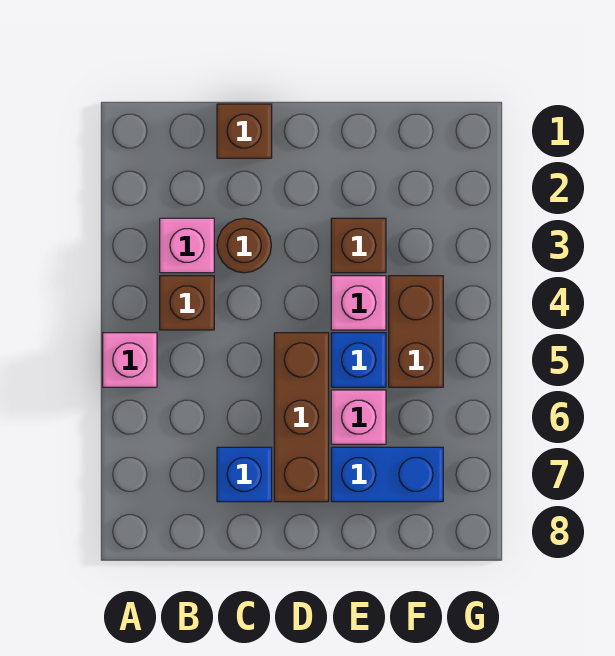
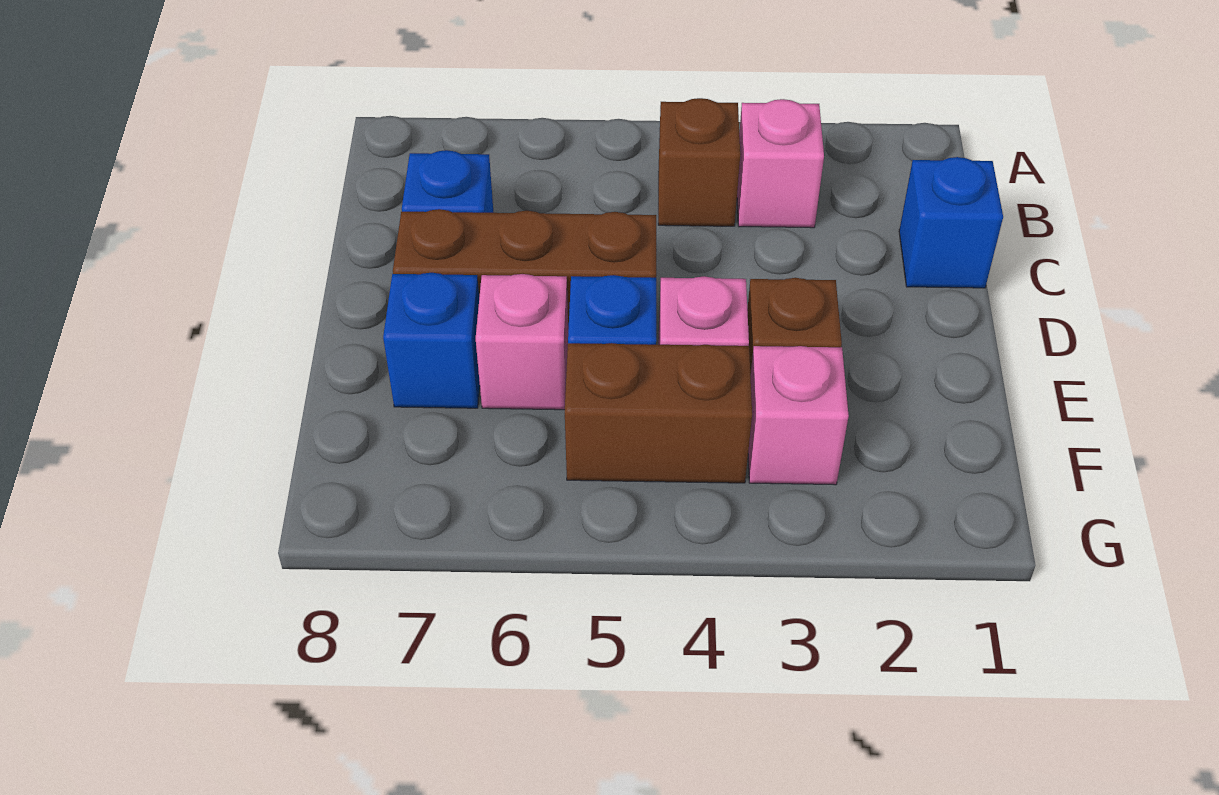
pink 1x1 brick [103,333,157,387] -> pink 1x1 brick moved to [748,346,849,485]
brown 1x1 brick [217,104,272,158] -> blue 1x1 brick [899,157,1003,288]
brown 1x1 round brick [217,218,271,273] -> none
blue 1x2 brick [331,447,443,502] -> blue 1x1 brick [383,273,480,408]

